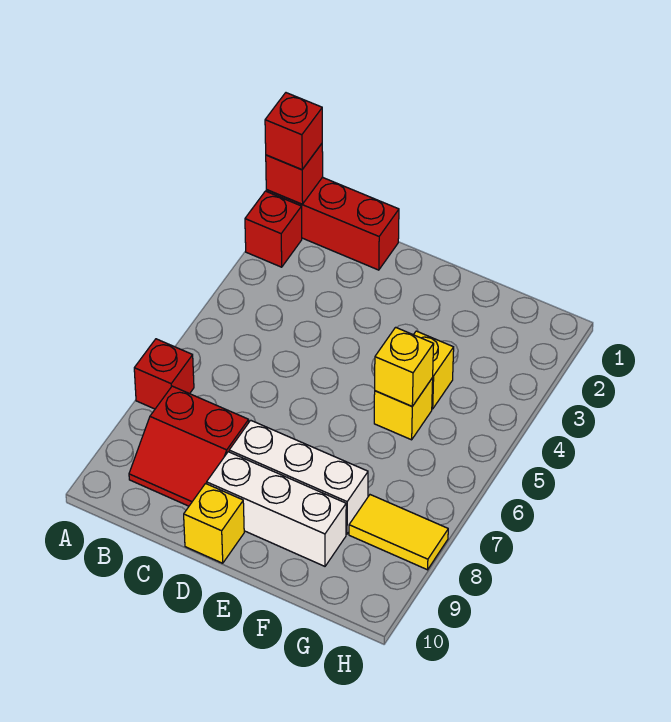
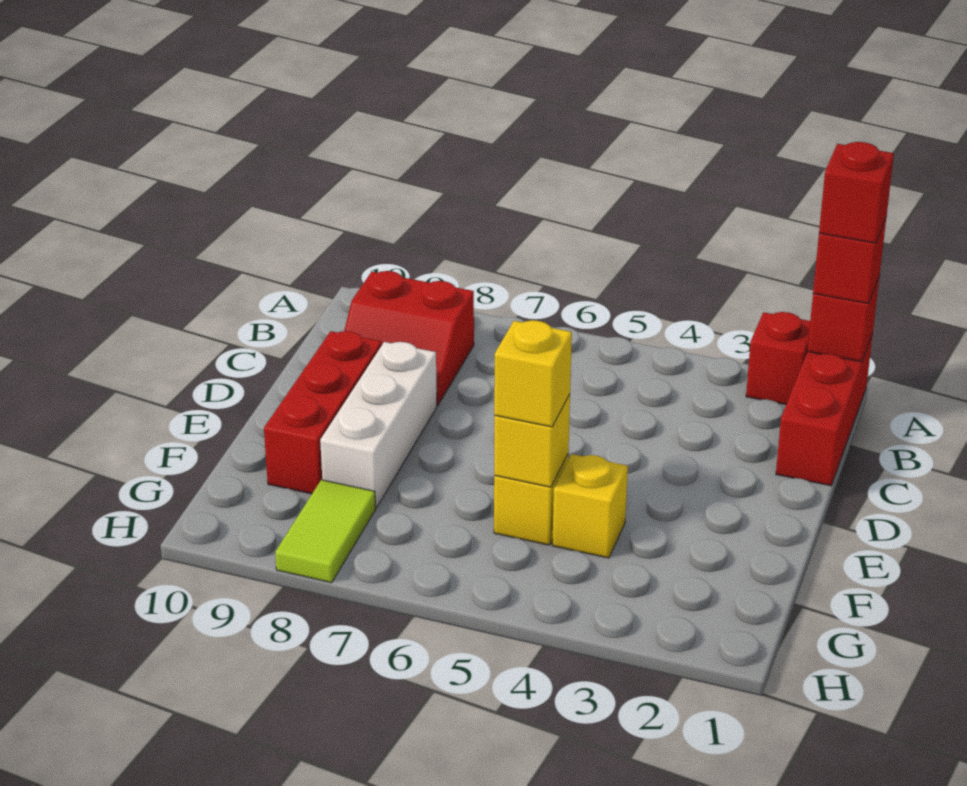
red 1x1 brick [134,339,194,409] -> red 1x1 brick moved to [819,142,894,243]
red 2x2 slope [129,386,249,506] -> red 2x2 slope turned to [344,271,474,406]
white 1x3 brick [207,452,346,566] -> red 1x3 brick [264,331,382,494]
yellow 1x1 brick [184,484,244,563] -> yellow 1x1 brick moved to [494,320,572,427]
yellow 1x2 tile [349,495,448,570] -> lime 1x2 tile [275,480,376,583]

